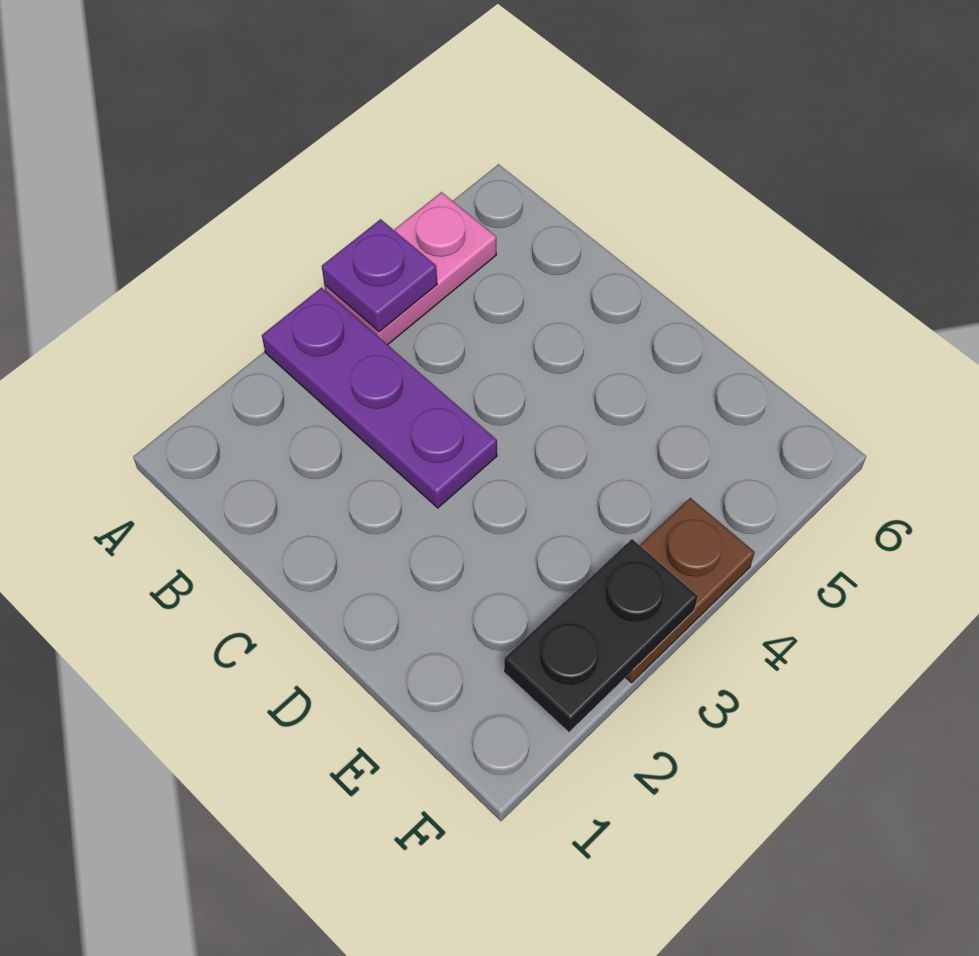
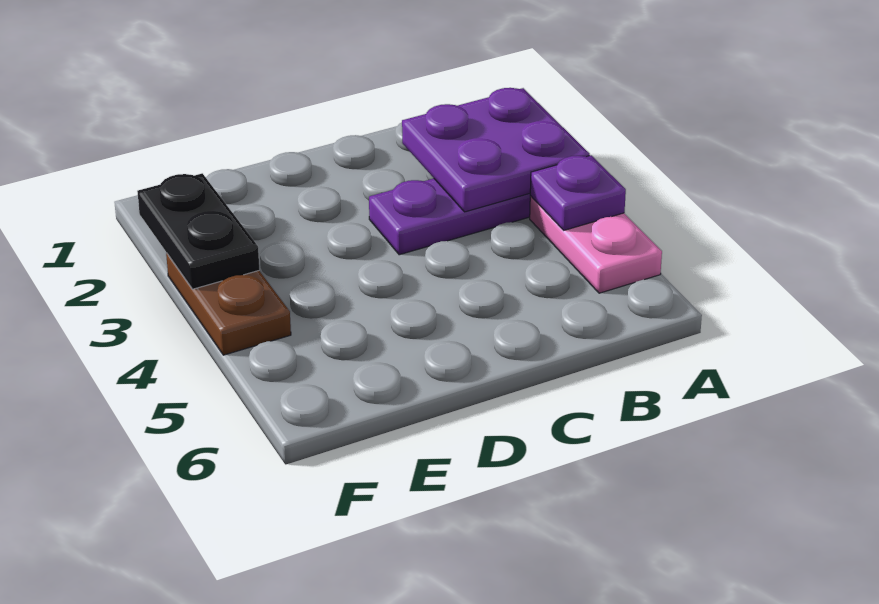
none -> purple 2x2 plate [402,88,590,212]

